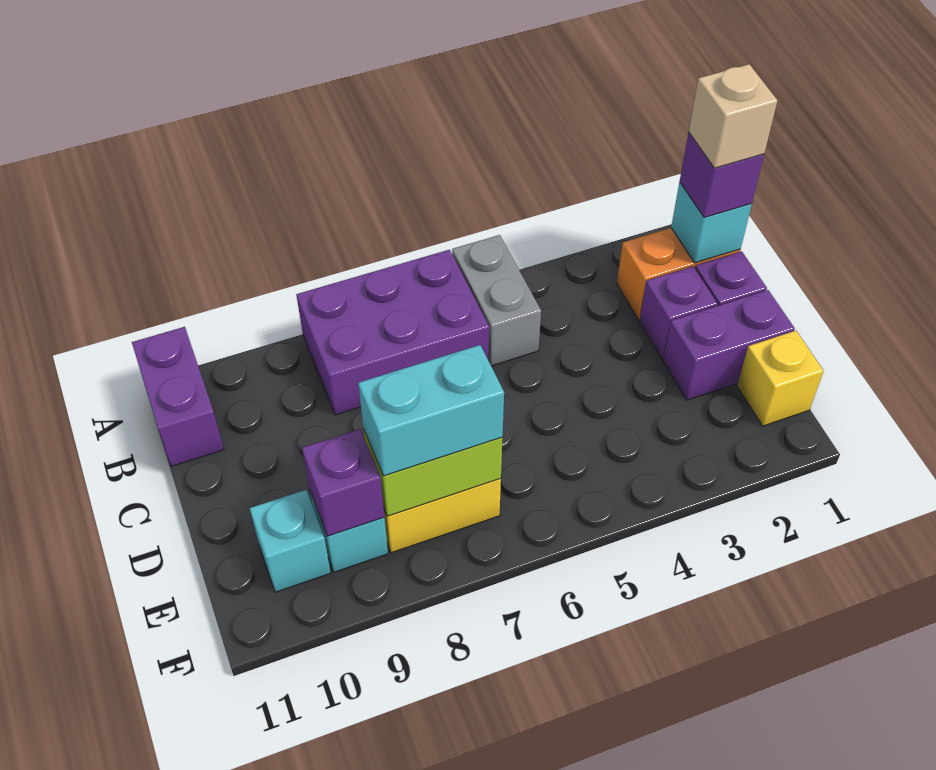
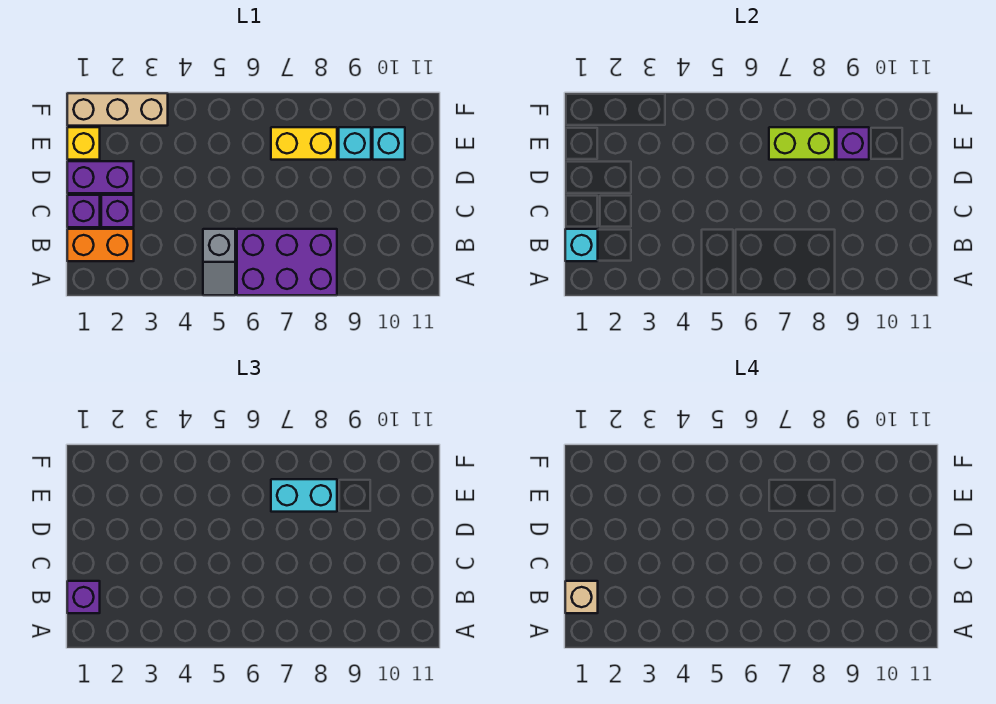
grey 1x2 brick [452,235,541,366] -> grey 1x2 slope [203,229,235,295]
purple 1x2 brick [132,327,224,466] -> none
none -> tan 1x3 brick [67,93,168,126]

